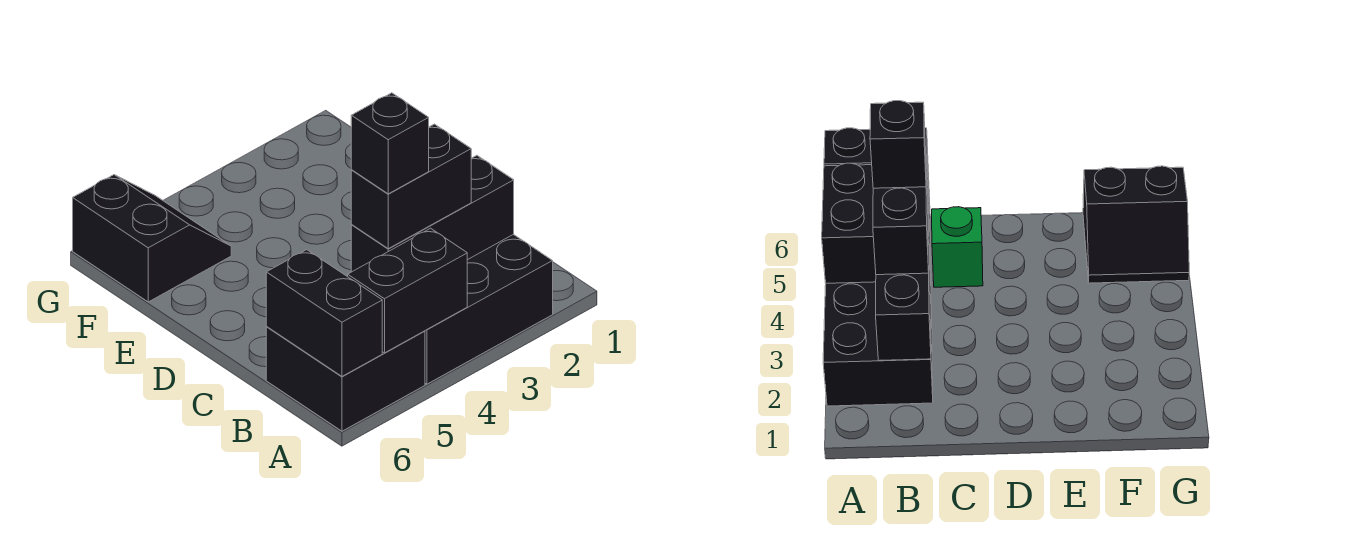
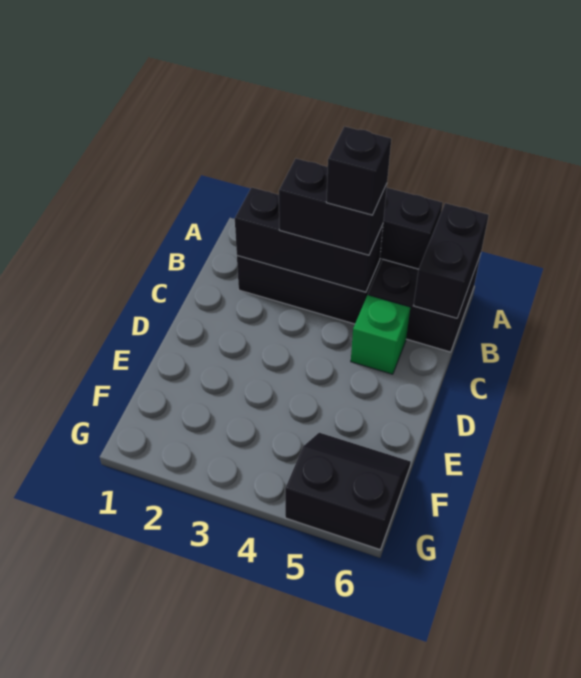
black 2x2 slope [73,175,231,302] -> black 2x2 slope turned to [285,433,411,549]

